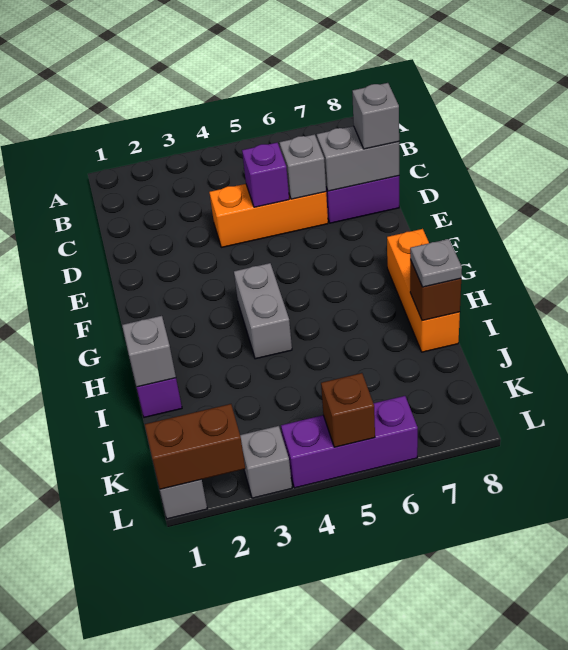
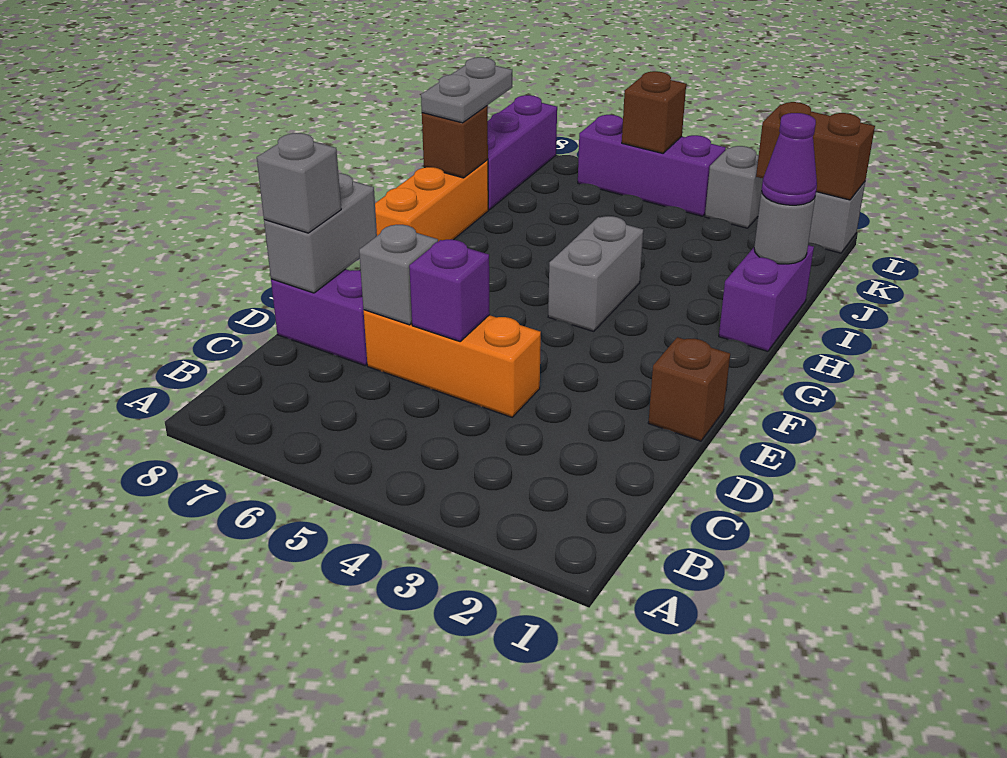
grey 1x2 brick [317,126,399,191] -> grey 1x2 brick turned to [264,173,377,293]
none -> brown 1x1 brick [648,337,730,441]
grey 1x1 brick [122,316,176,387] -> grey 1x1 round brick [754,191,815,264]
none -> purple 1x1 cone [762,113,817,205]
grey 1x1 plate [410,239,462,287] -> grey 1x2 plate [421,57,512,123]
none -> purple 1x3 brick [488,95,557,210]

